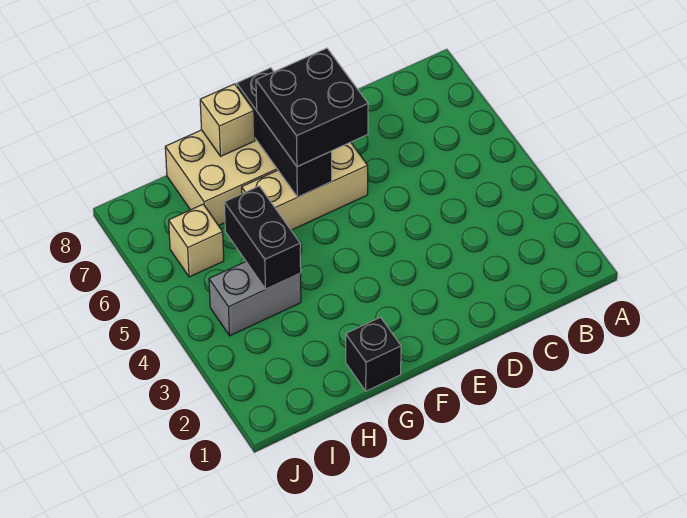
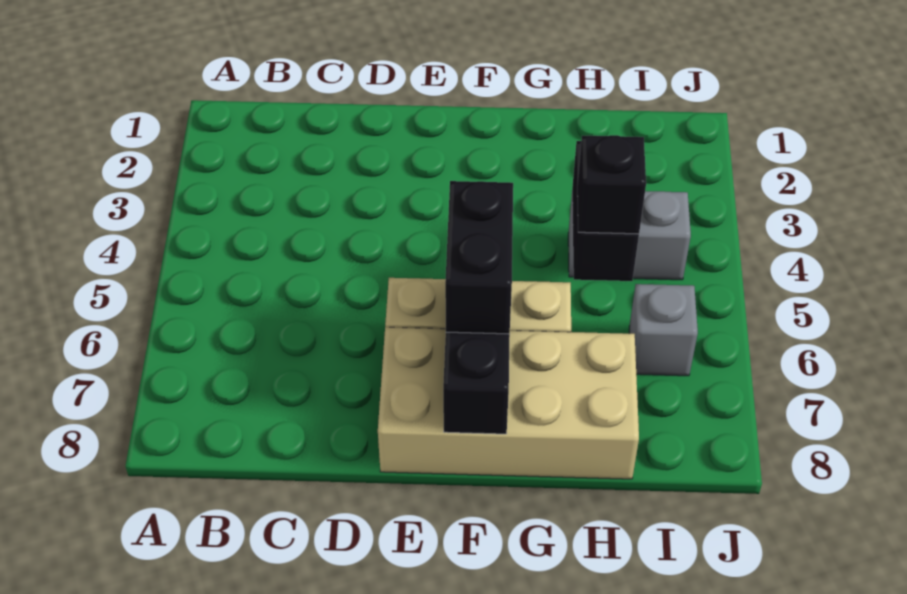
black 2x2 brick [256,48,368,167] -> black 1x2 brick [445,181,513,334]
black 1x1 brick [346,317,401,391] -> black 1x1 brick moved to [577,135,646,234]
tan 1x1 brick [200,84,255,156] -> none
tan 1x1 brick [169,204,224,277] -> grey 1x1 brick [629,284,698,376]

